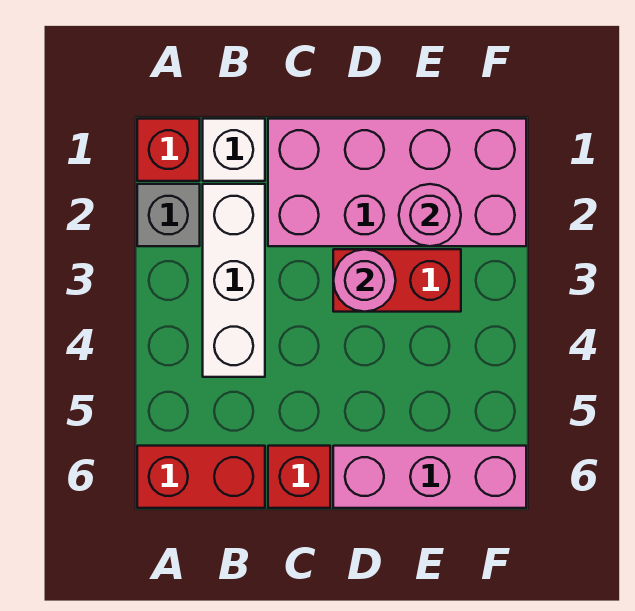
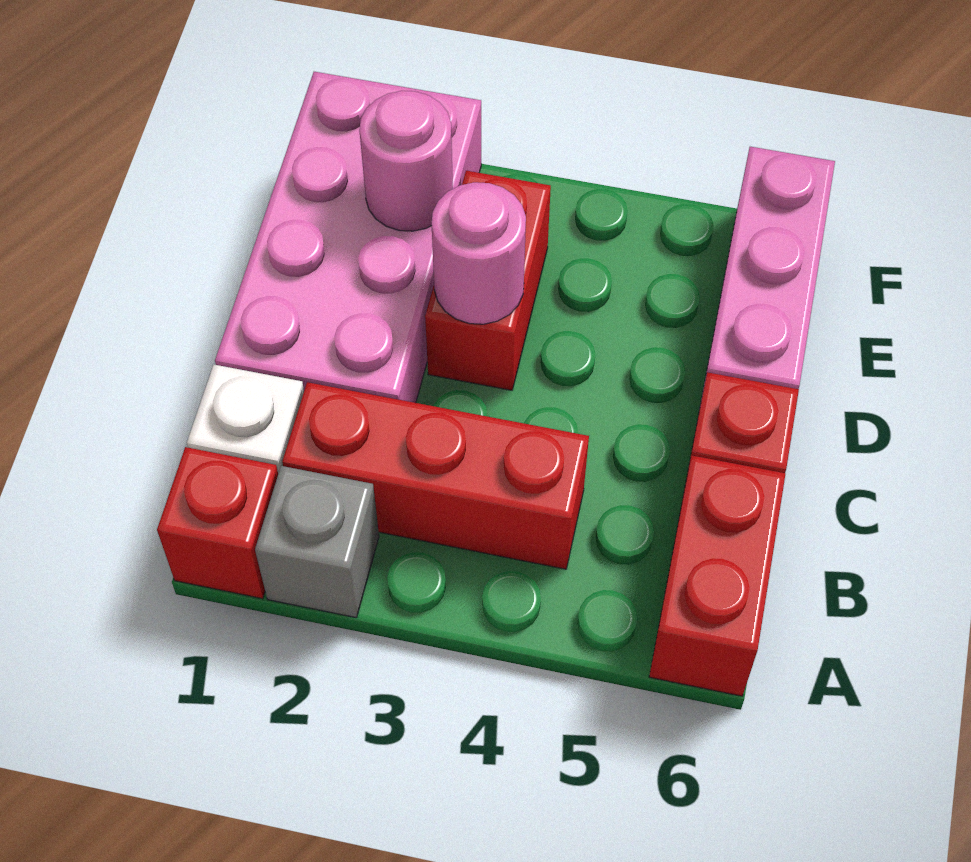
white 1x3 brick [203,184,265,377] -> red 1x3 brick [282,382,589,569]

